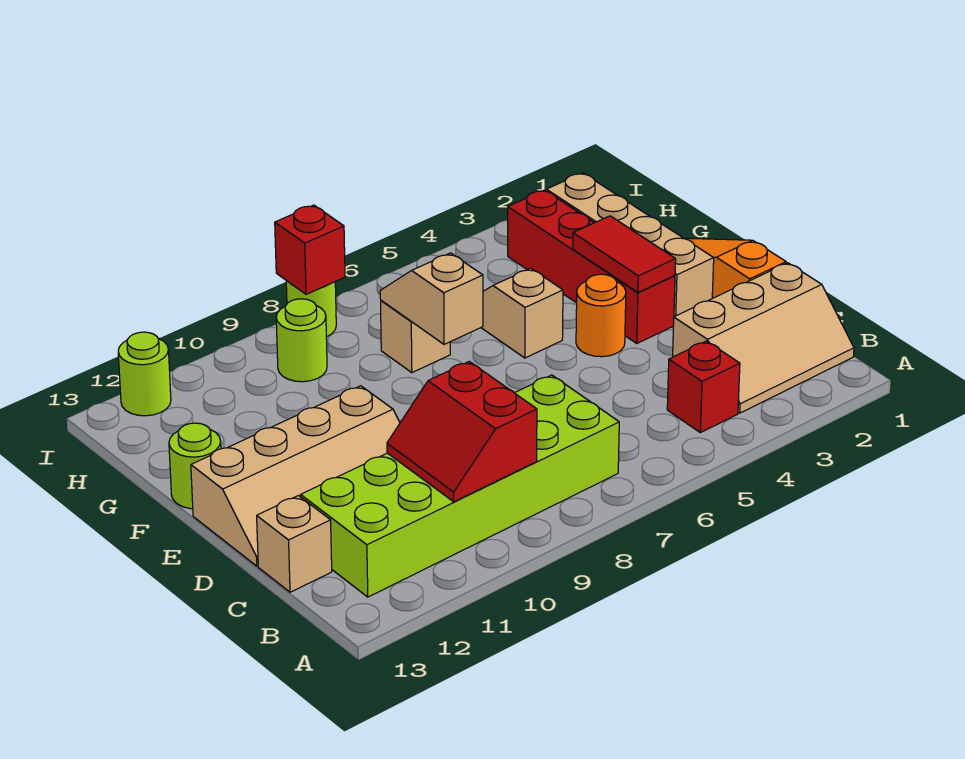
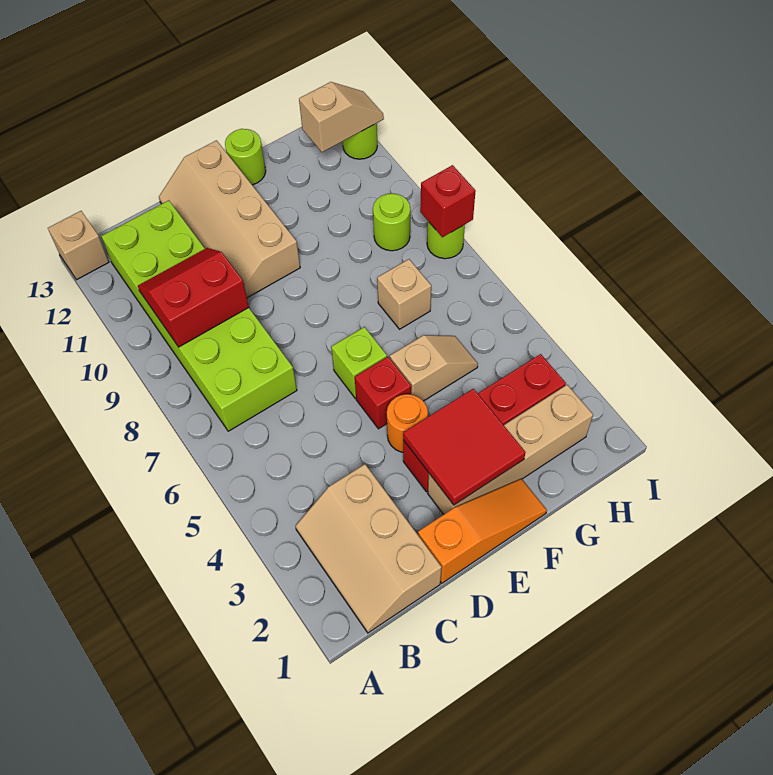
red 1x1 brick [667,341,740,433] -> red 1x1 brick moved to [355,357,411,429]
tan 1x1 brick [257,496,332,592] -> tan 1x1 brick moved to [48,211,109,280]
red 1x2 tile [573,216,676,292] -> red 2x2 tile [403,389,526,505]
none -> lime 1x1 brick [331,327,387,398]
tan 1x2 slope [380,253,483,344] -> tan 1x2 slope moved to [299,82,384,152]

